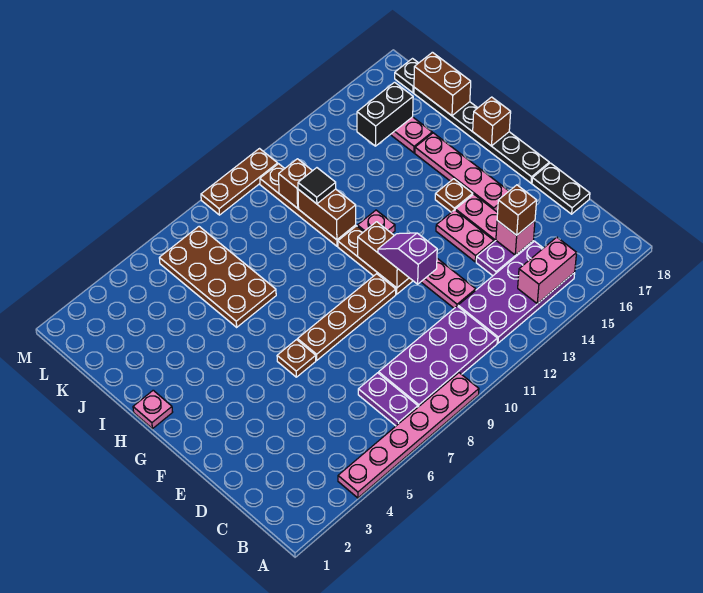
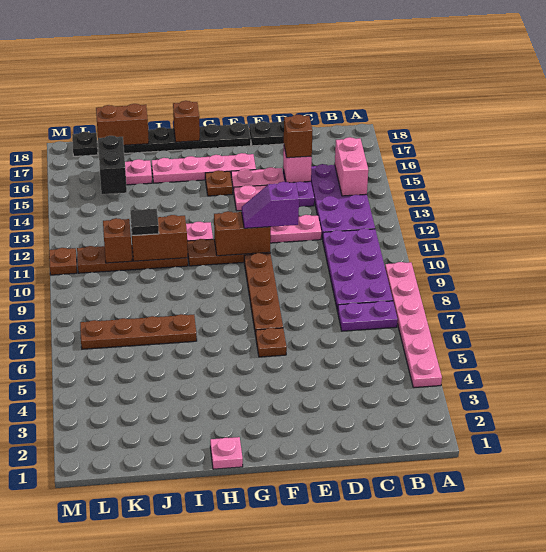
brown 2x4 plate [159,227,276,327] -> brown 1x4 plate [80,314,197,349]
brown 1x3 plate [201,149,278,215] -> brown 1x1 plate [49,248,77,275]

